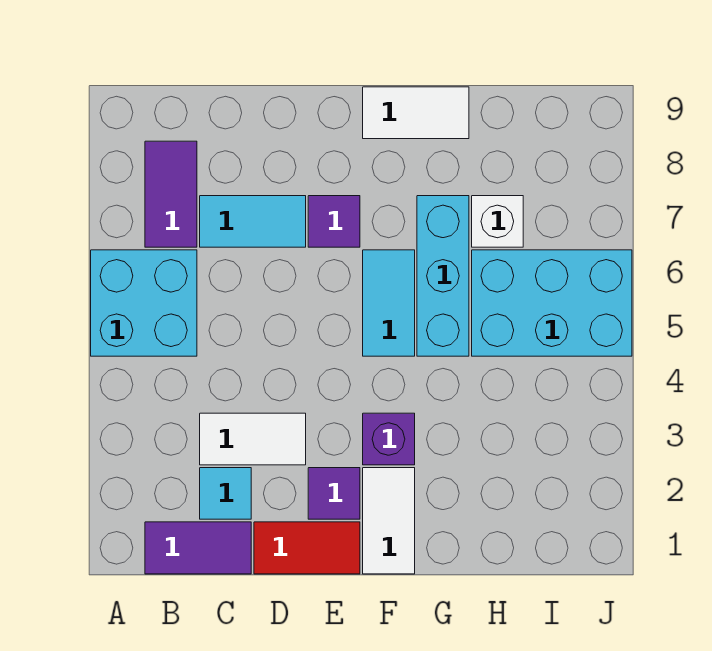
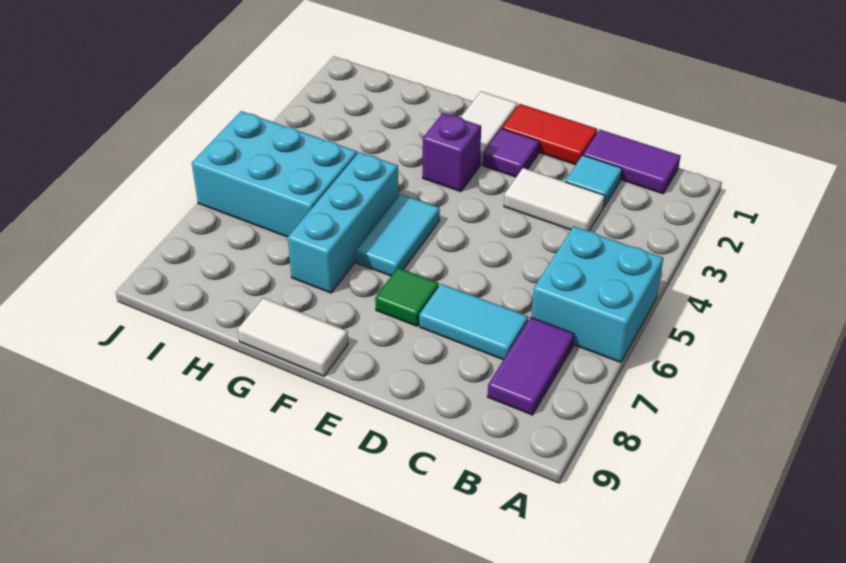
purple 1x1 tile [308,196,360,247] -> green 1x1 tile [375,268,439,326]
white 1x1 brick [472,196,523,247] -> none

